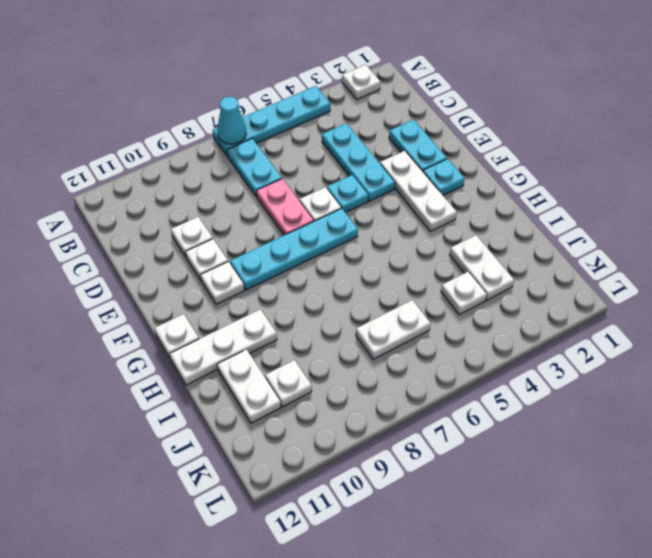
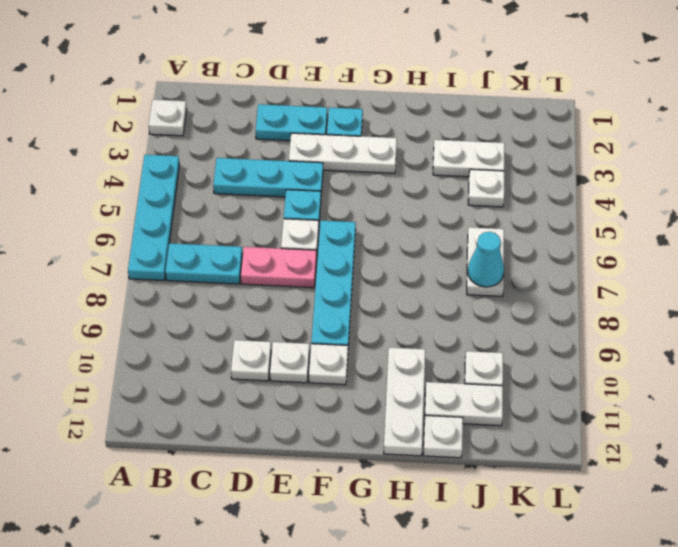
cyan 1x1 cone [217,97,246,144] -> cyan 1x1 cone moved to [468,232,504,287]
white 1x1 plate [155,314,199,359] -> white 1x1 plate moved to [423,415,463,458]

